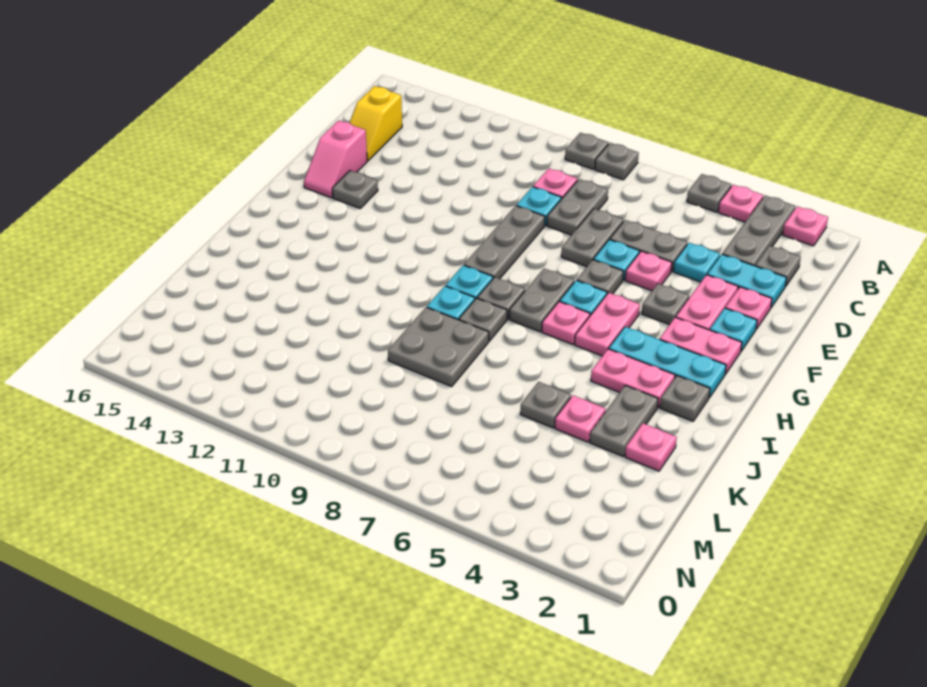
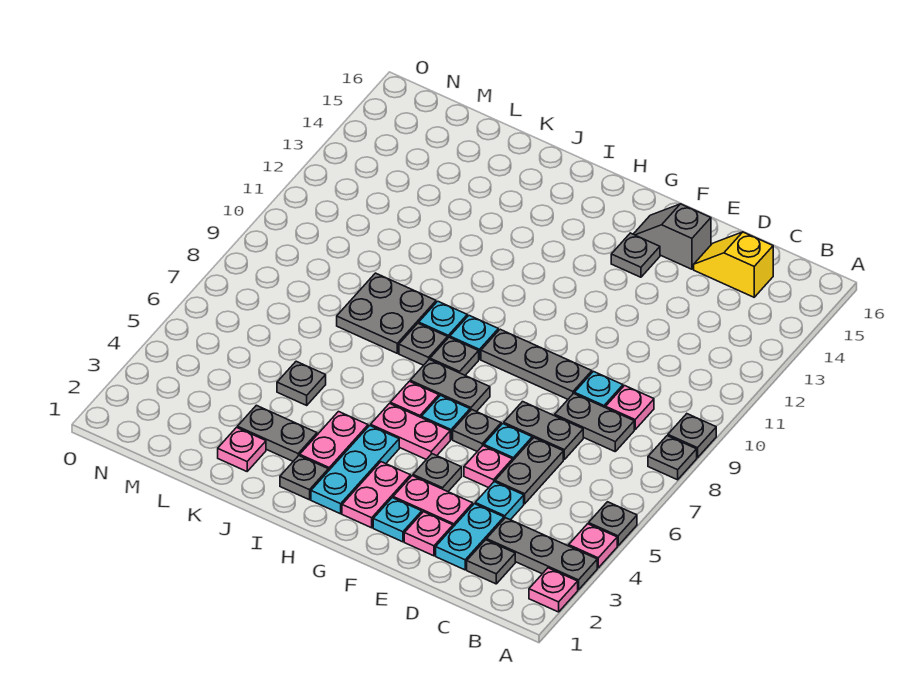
pink 1x2 slope [304,120,367,197] -> grey 1x2 slope [633,204,711,269]
pink 1x1 plate [555,395,606,442] -> none

